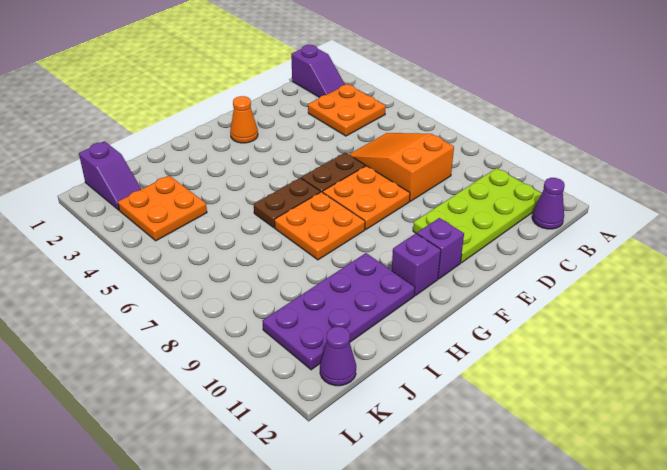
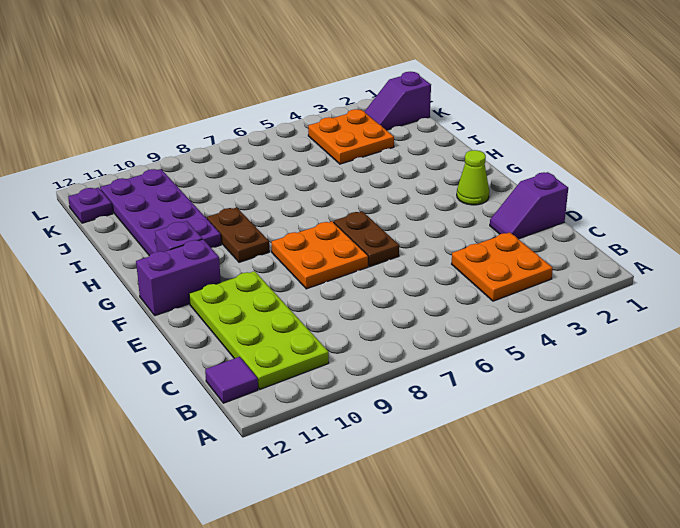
purple 1x2 slope [291,45,345,97] -> purple 1x2 slope moved to [490,172,568,239]
purple 1x1 cone [532,178,565,229] -> purple 1x1 tile [205,357,258,403]
orange 2x3 slope [349,133,454,201] -> none
orange 1x1 cone [230,96,258,143] -> lime 1x1 cone [457,150,489,205]
purple 1x1 brick [417,218,464,279] -> purple 1x2 brick [136,239,221,316]
brown 1x2 plate [254,178,320,228] -> brown 1x2 plate moved to [207,207,269,262]
orange 2x2 plate [275,192,365,260] -> none
purple 1x1 cone [320,327,356,386] -> purple 1x1 plate [68,188,113,223]

